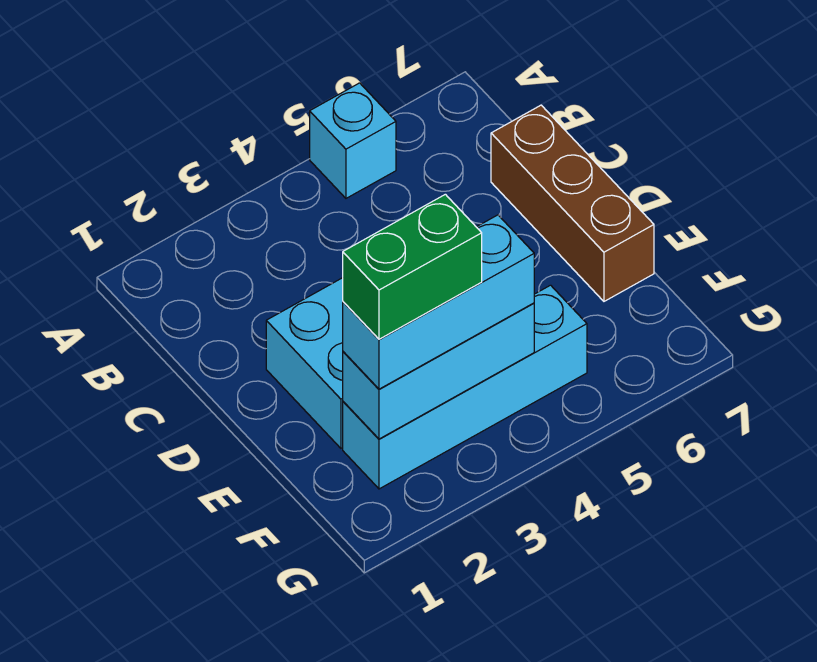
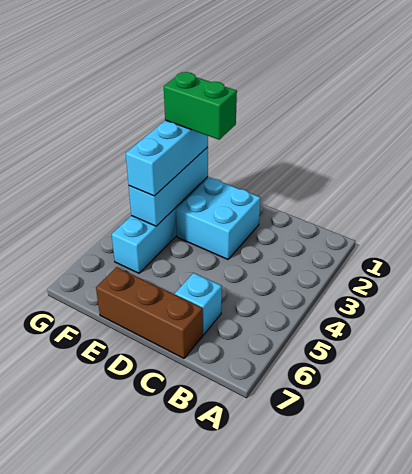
cyan 1x1 brick [310,83,396,198] -> cyan 1x1 brick moved to [175,273,222,335]
green 1x2 brick [343,194,482,339] -> green 1x2 brick turned to [164,72,237,140]

